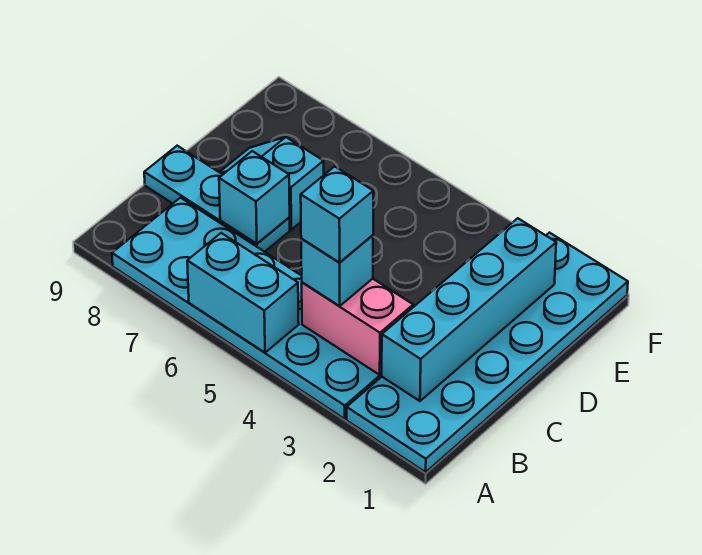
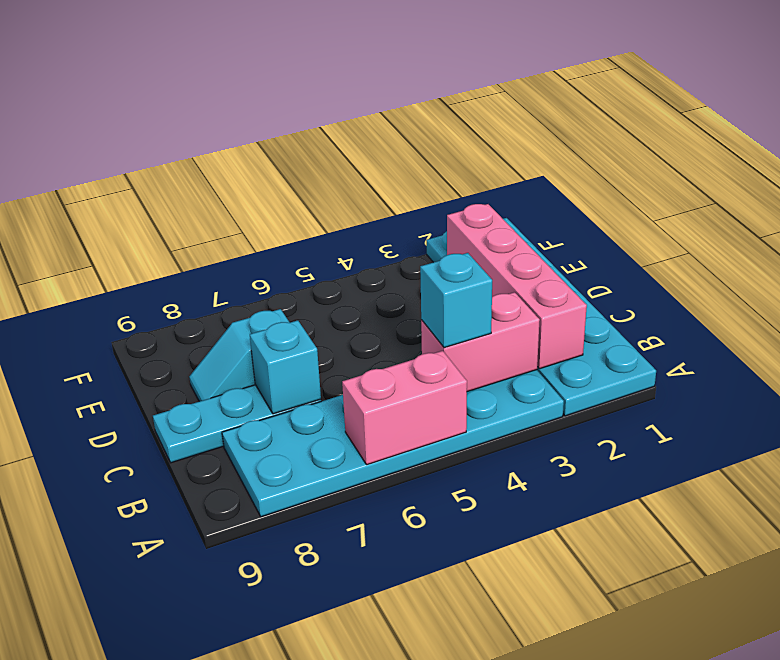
cyan 1x2 brick [187,233,299,353] -> pink 1x2 brick [342,351,467,465]
cyan 1x4 brick [382,218,556,401] -> pink 1x4 brick [447,204,587,369]
cyan 1x1 brick [301,166,373,263] -> none

